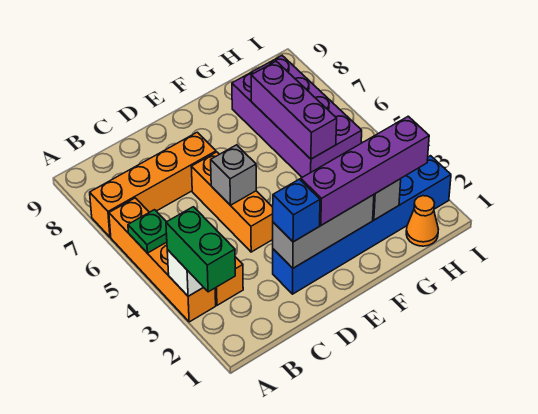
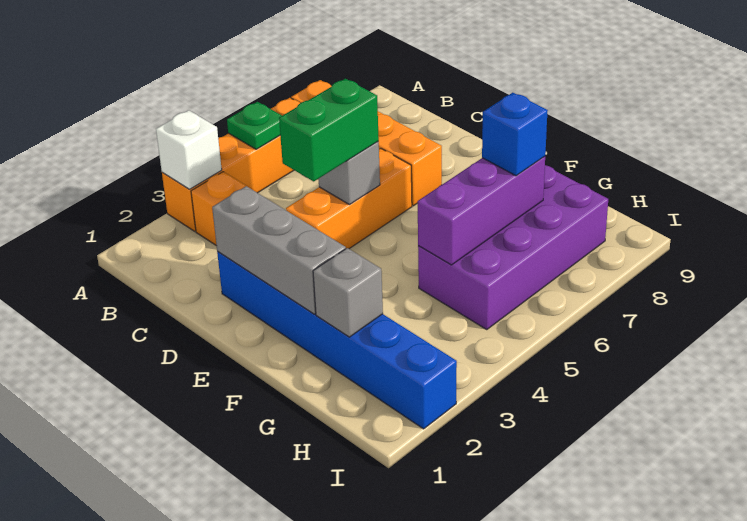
green 1x2 brick [166,207,235,292] -> green 1x2 brick moved to [279,79,379,181]
blue 1x1 brick [273,179,320,242] -> blue 1x1 brick moved to [482,93,548,176]
purple 1x4 brick [301,116,429,225] -> none
orange 1x1 cone [406,196,438,246] -> none

